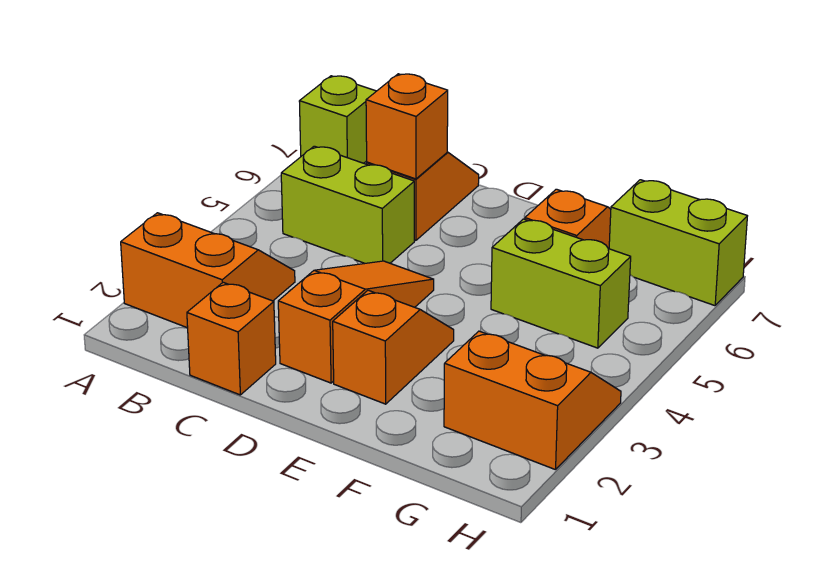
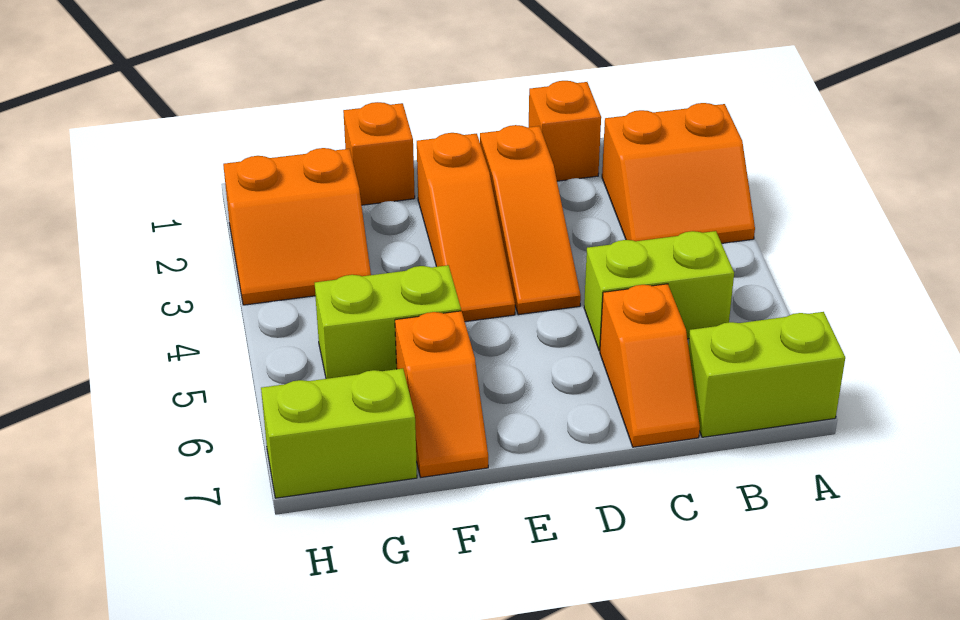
lime 1x1 brick [299,76,376,163] -> lime 1x2 brick [688,312,845,437]
orange 1x1 brick [366,74,448,179] -> orange 1x1 brick moved to [343,102,415,205]
orange 1x2 slope [333,290,454,404] -> orange 1x3 slope [417,133,515,322]

